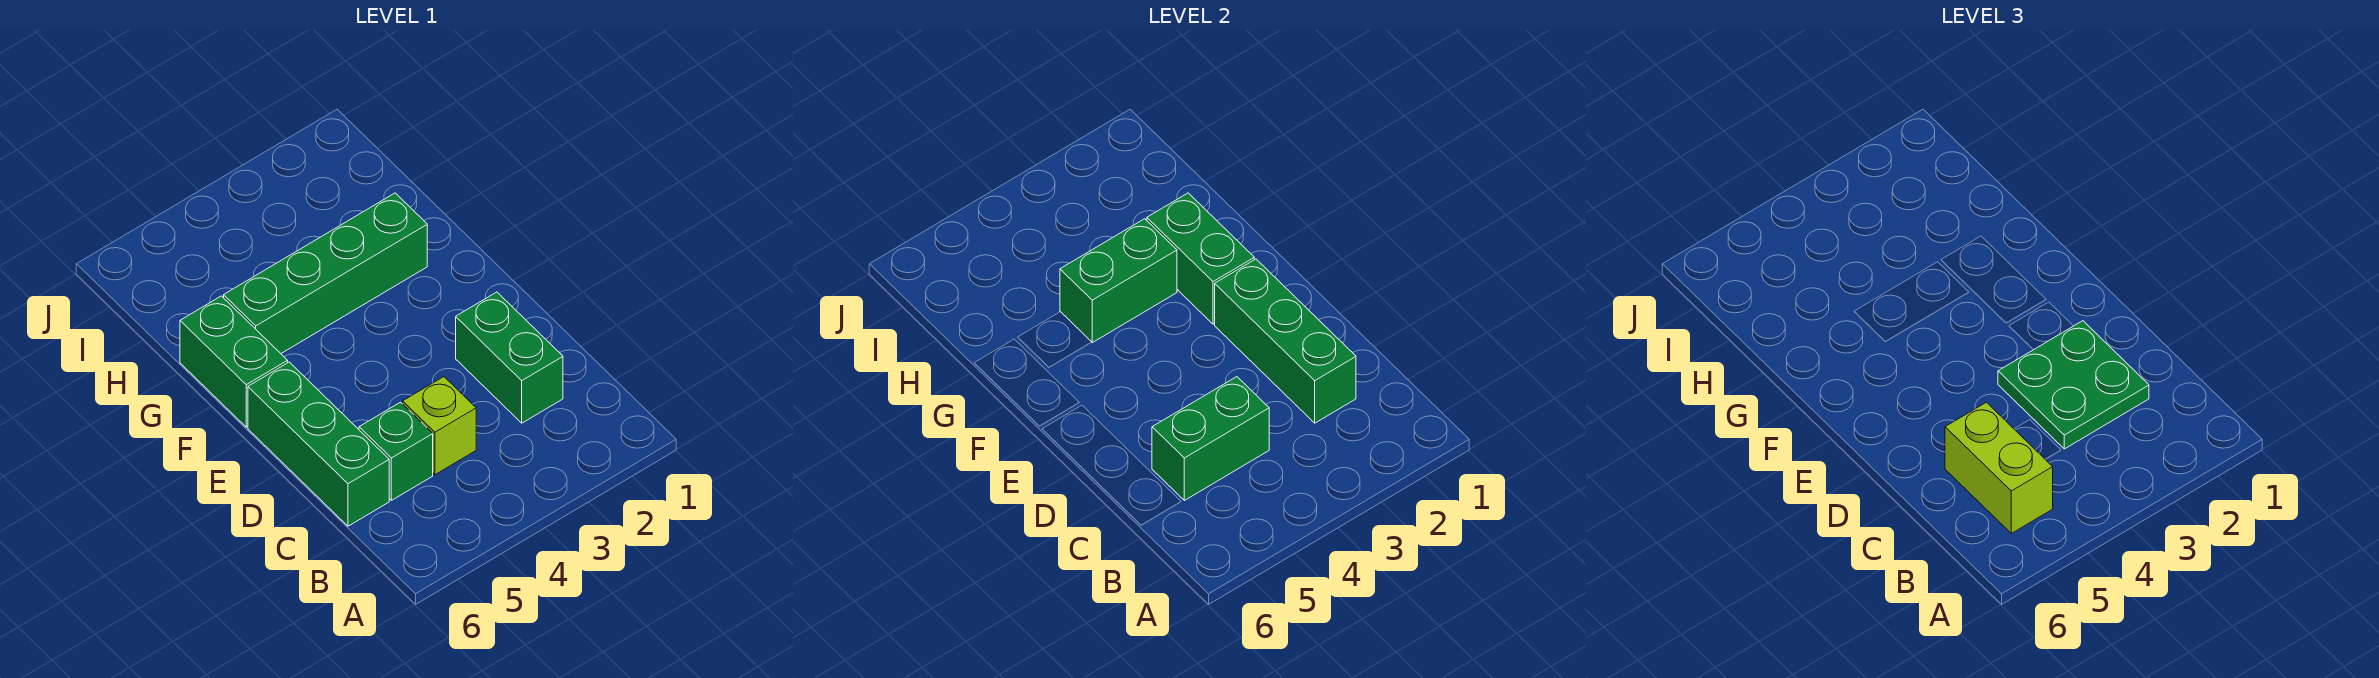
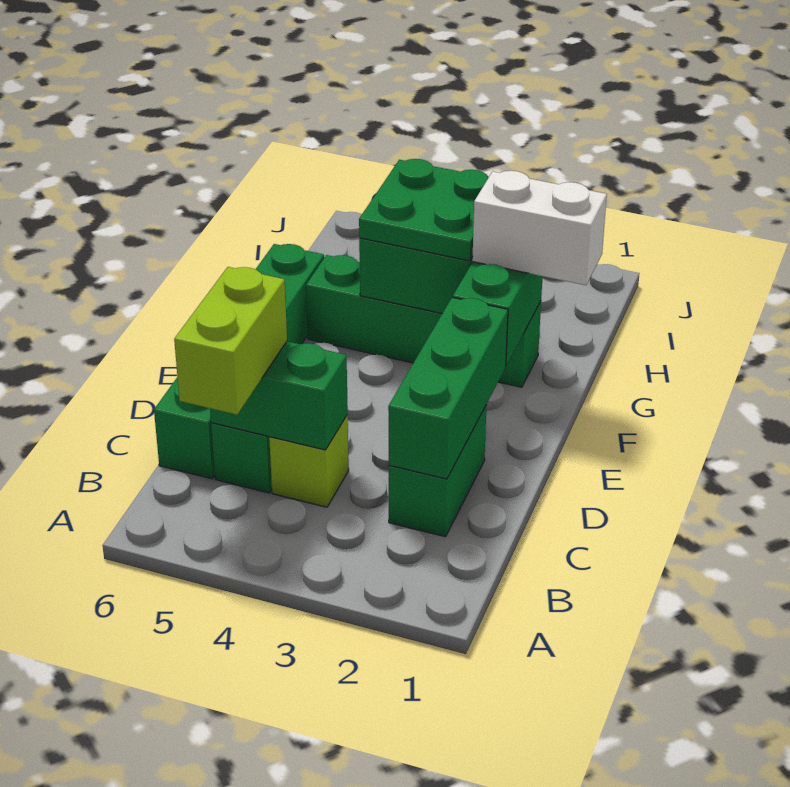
green 2x2 plate [1998,321,2149,449] -> green 2x2 plate moved to [359,159,489,261]
none -> white 1x2 brick [472,171,607,285]

